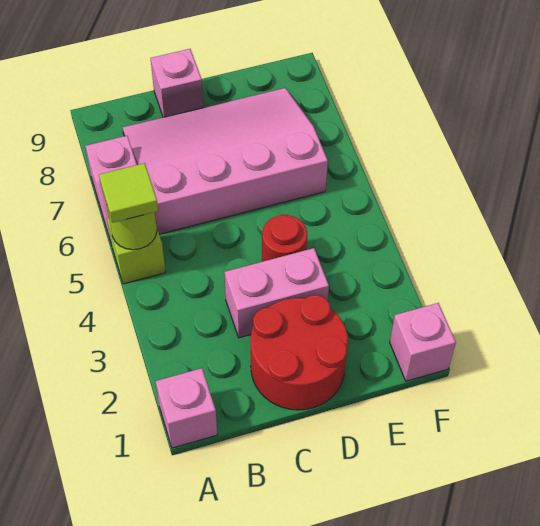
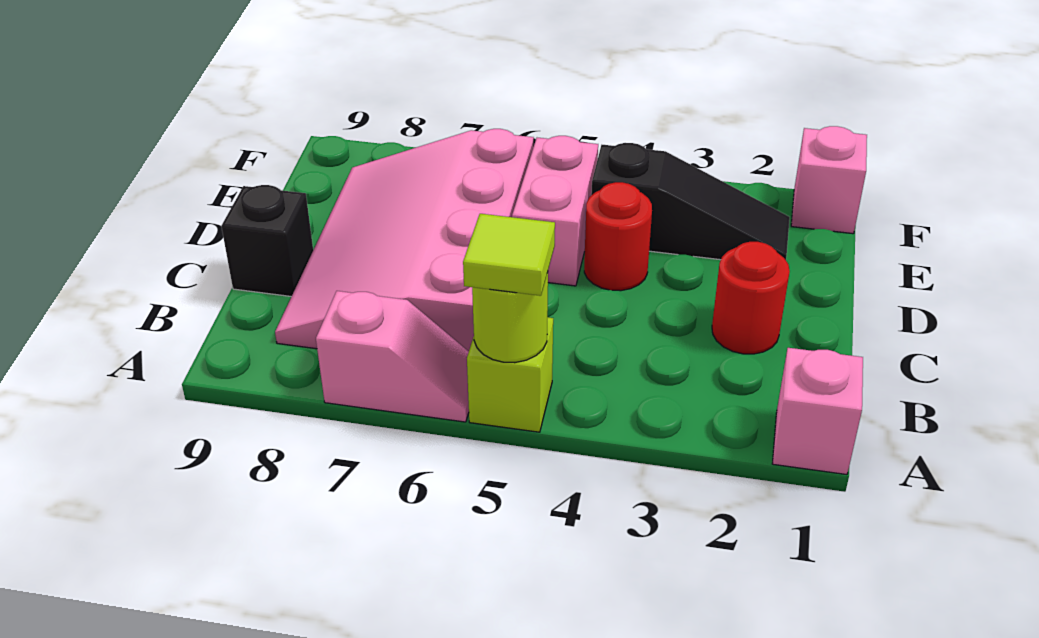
red 2x2 round brick [251,295,348,410] -> red 1x1 round brick [712,242,790,354]
pink 1x2 brick [225,248,329,338] -> pink 1x2 brick moved to [512,136,598,286]
pink 1x1 brick [150,49,203,117] -> black 1x1 brick [221,185,313,297]
none -> black 1x3 slope [591,143,790,260]

